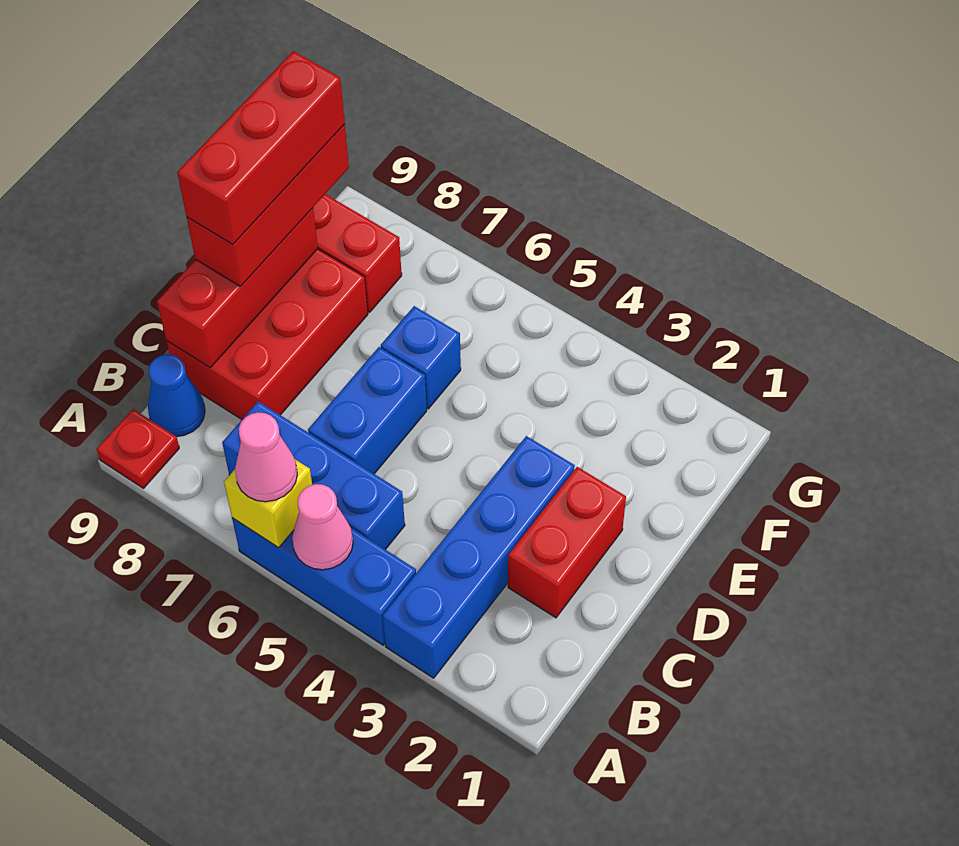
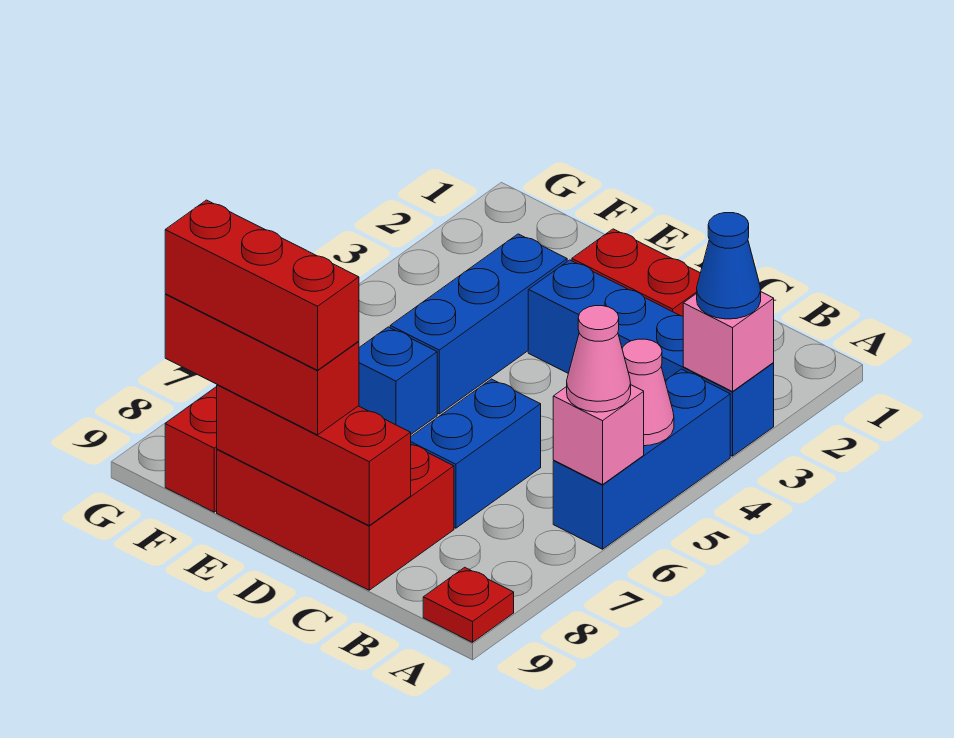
none -> pink 1x1 brick [683,292,774,392]
yellow 1x1 brick [224,459,312,548] -> pink 1x1 brick [553,385,644,485]
blue 1x3 brick [222,401,405,550] -> blue 1x3 brick moved to [390,234,567,414]
blue 1x1 cone [148,354,205,437] -> blue 1x1 cone moved to [697,213,761,319]
blue 1x2 brick [308,347,427,474] -> blue 1x2 brick turned to [411,379,541,528]

